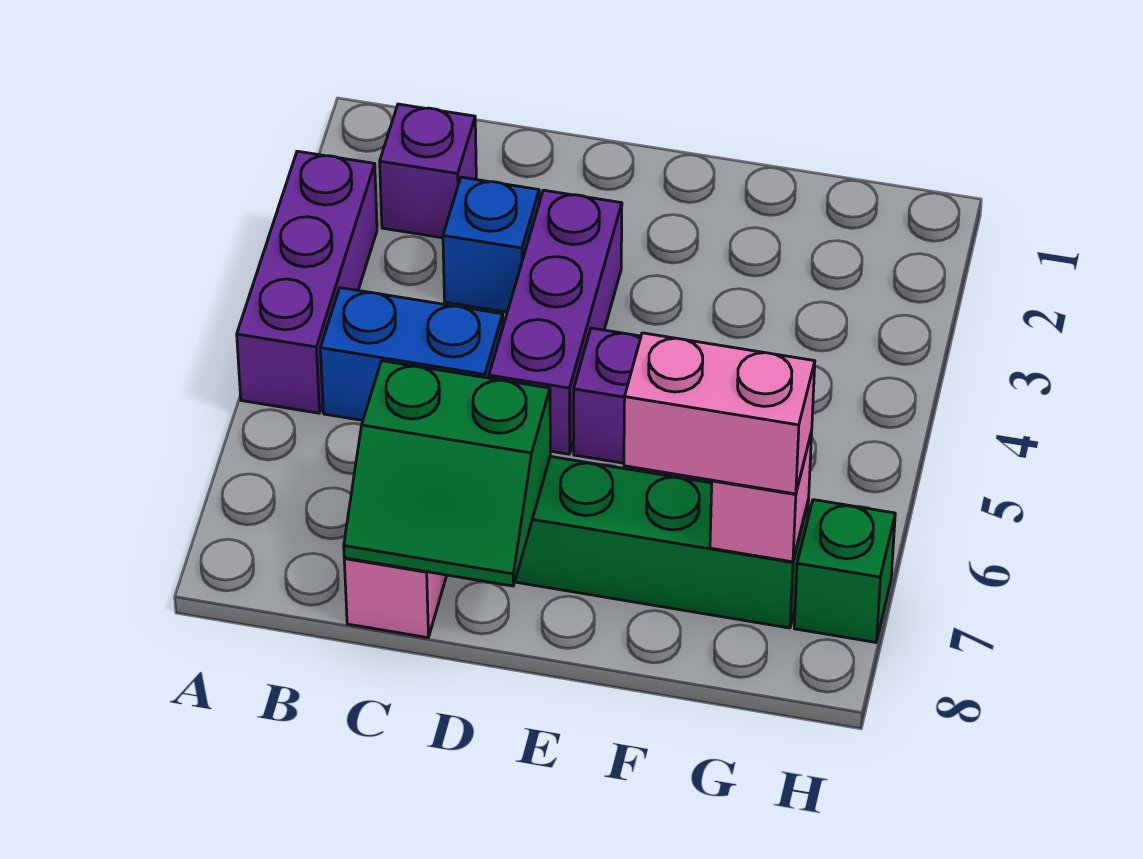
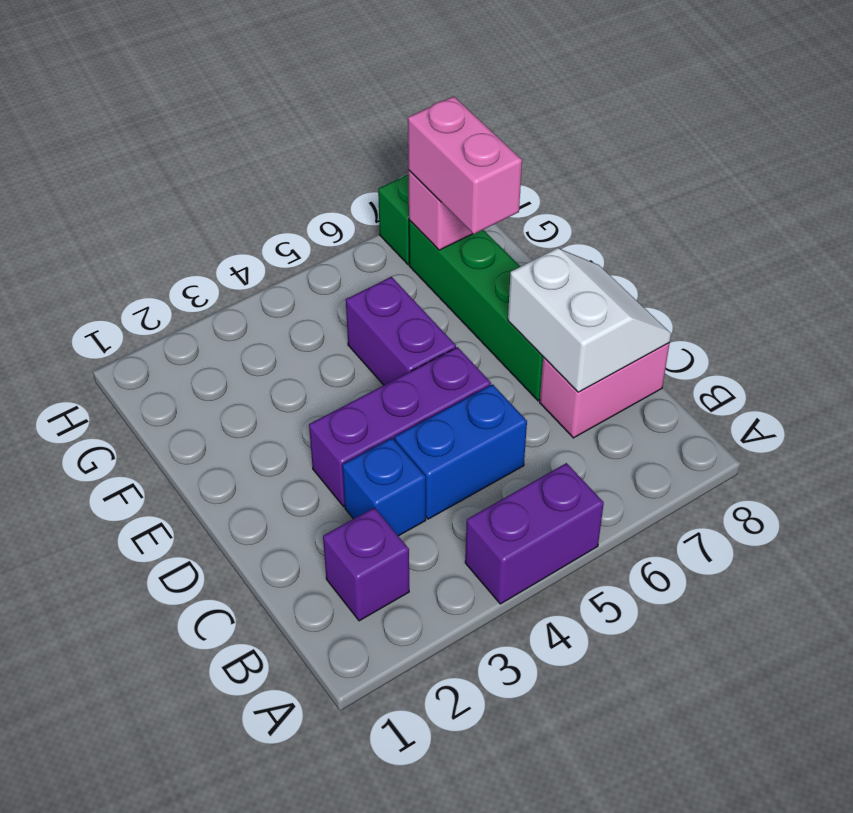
purple 1x3 brick [237,151,377,413] -> purple 1x2 brick [465,463,604,604]
blue 1x2 brick [320,288,503,420] -> blue 1x2 brick turned to [395,384,527,519]
green 2x2 slope [344,361,550,586] -> white 2x2 slope [508,248,671,392]

